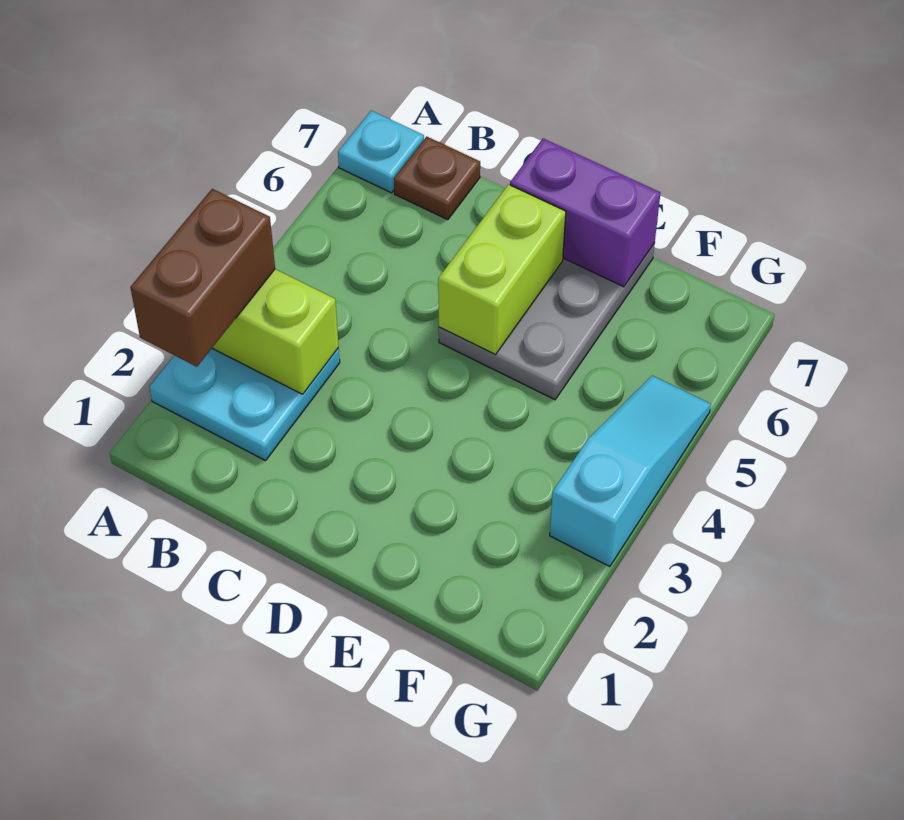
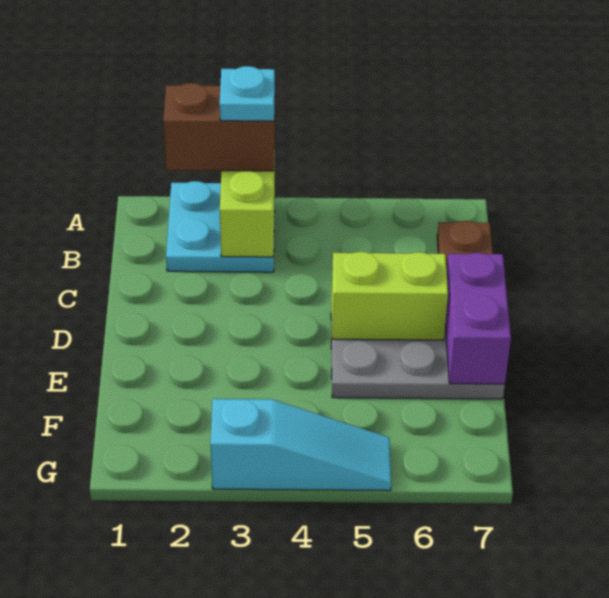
cyan 1x1 plate [338,111,424,193] -> cyan 1x1 plate moved to [220,66,275,121]

